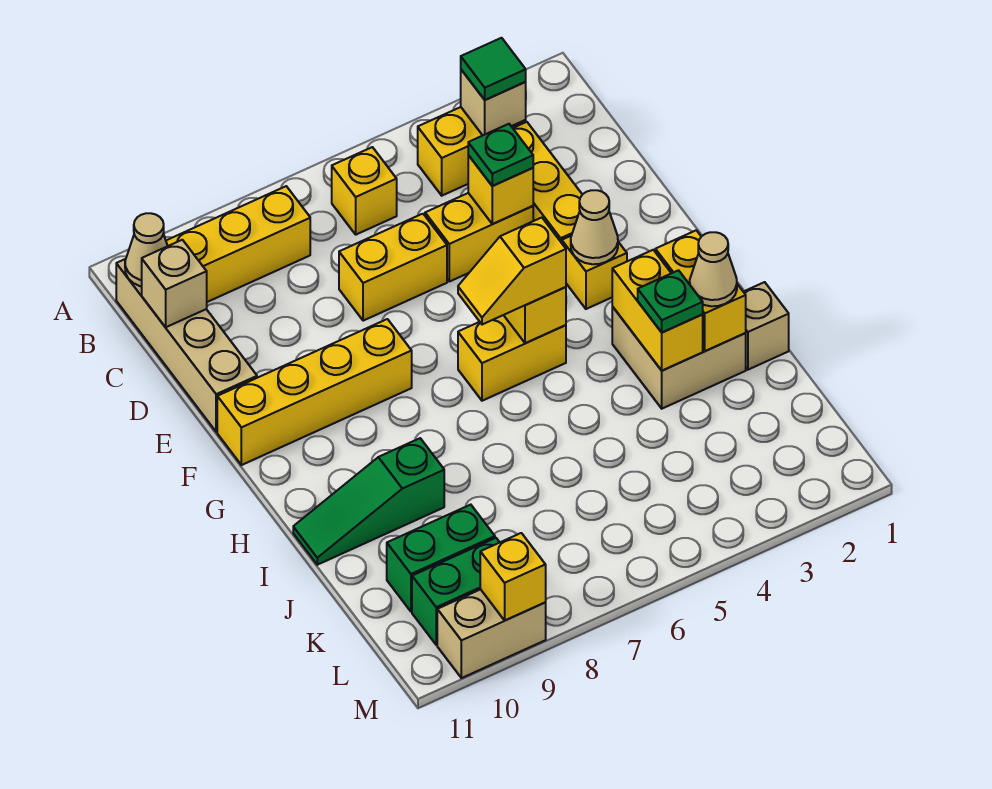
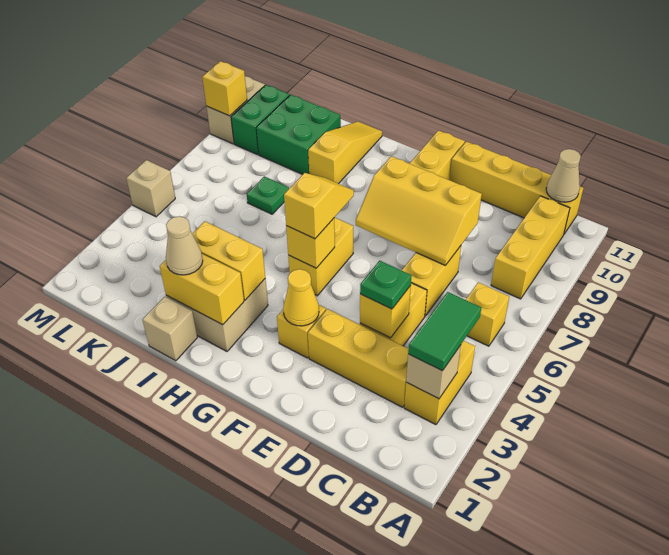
green 1x1 tile [461,38,526,100] -> green 1x2 tile [408,292,481,371]
tan 1x4 brick [116,259,257,432] -> yellow 1x4 brick [450,142,583,234]
tan 1x1 brick [142,240,207,327] -> tan 1x1 brick moved to [126,160,175,217]
none -> yellow 2x3 slope [356,156,482,265]
tan 1x1 cone [571,190,618,264] -> yellow 1x1 cone [283,269,319,326]
green 1x1 plate [638,270,703,332] -> green 1x1 plate moved to [247,176,289,214]
green 1x3 slope [293,438,444,565] -> yellow 1x3 slope [308,122,382,184]
green 1x2 brick [387,505,495,612] -> green 2x2 brick [256,95,341,174]

